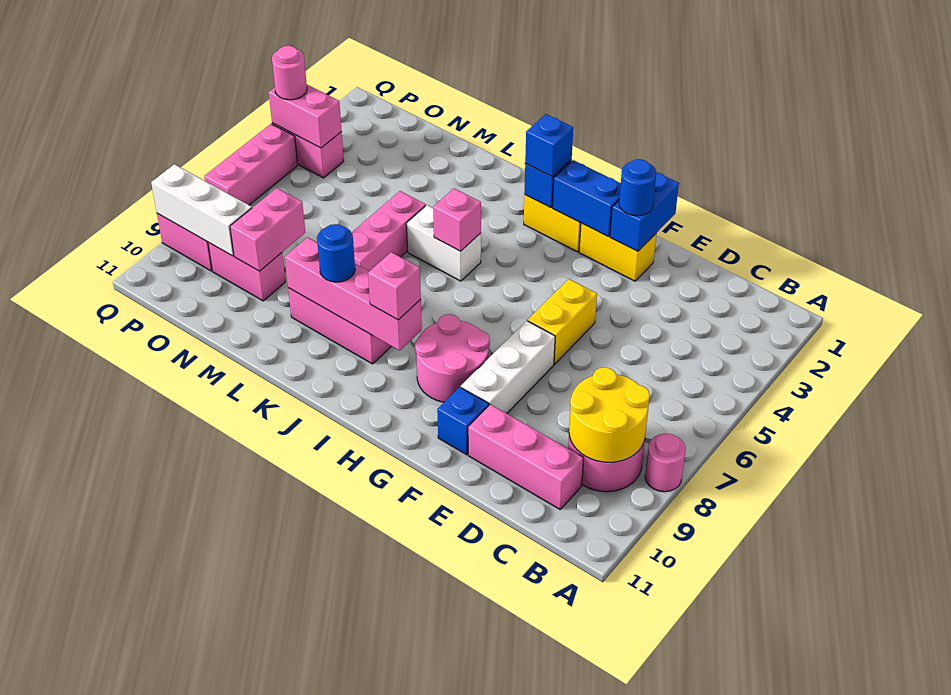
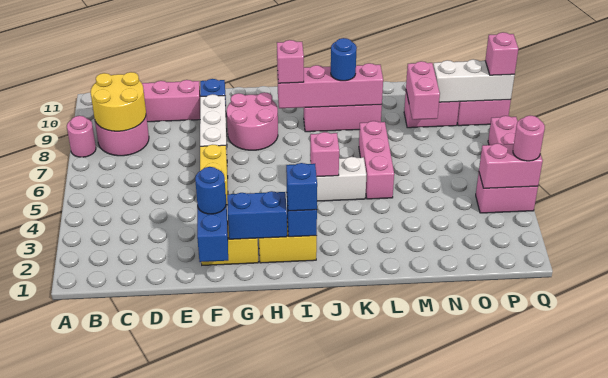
none -> pink 1x1 brick [485,32,518,75]

